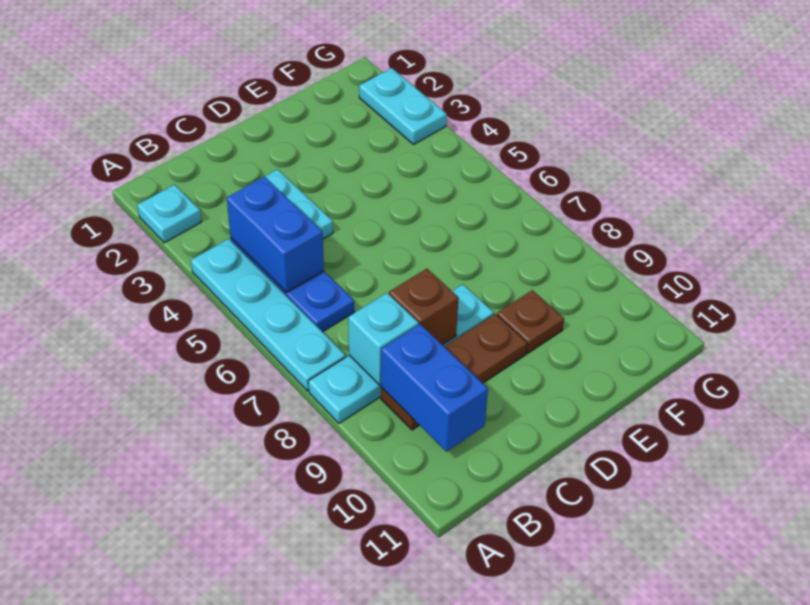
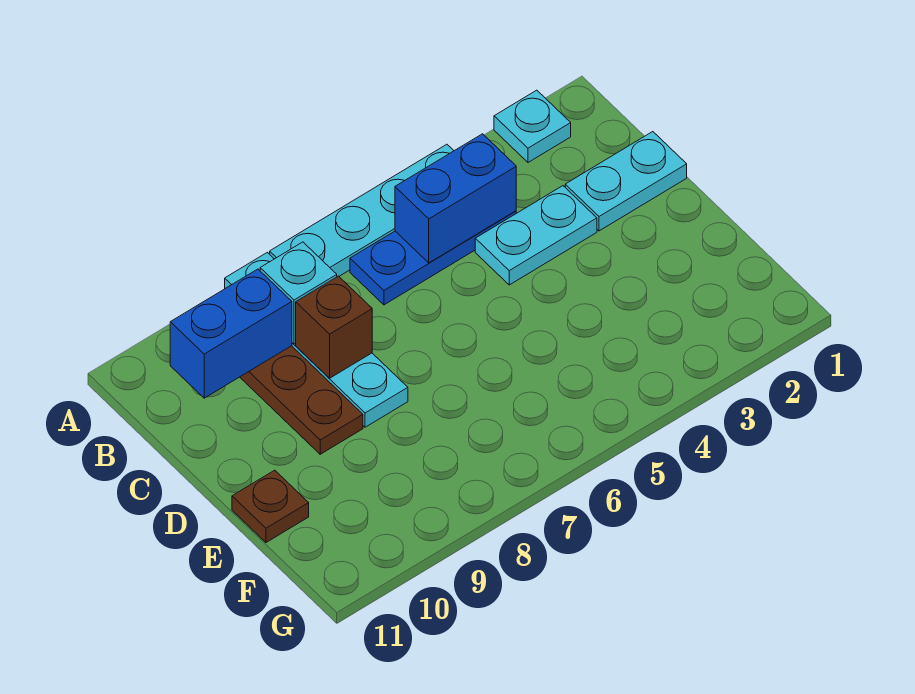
brown 1x1 plate [497,290,564,353] -> brown 1x1 plate moved to [232,470,309,542]
cyan 1x2 plate [359,68,447,144] -> cyan 1x2 plate moved to [565,132,687,231]

